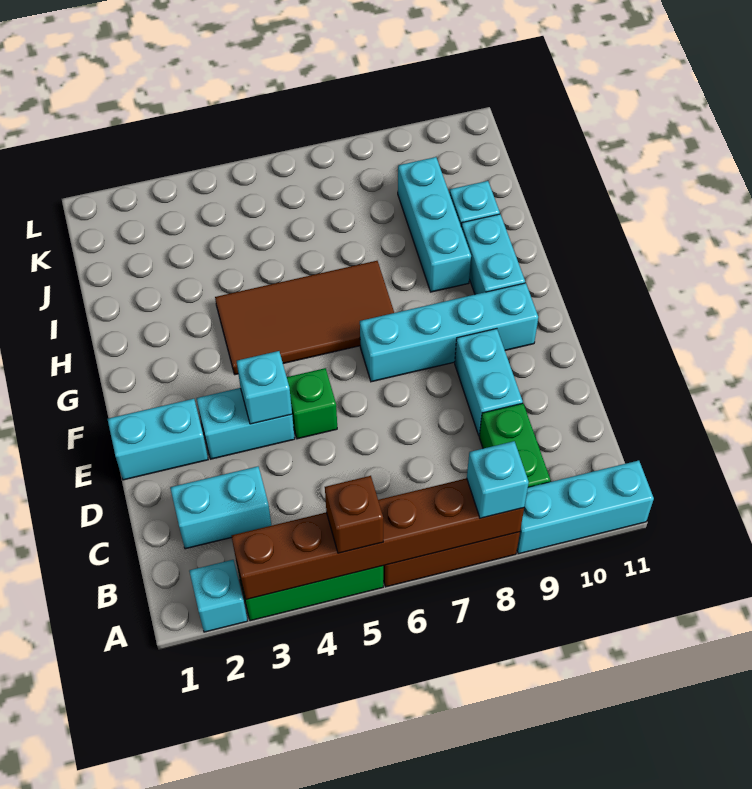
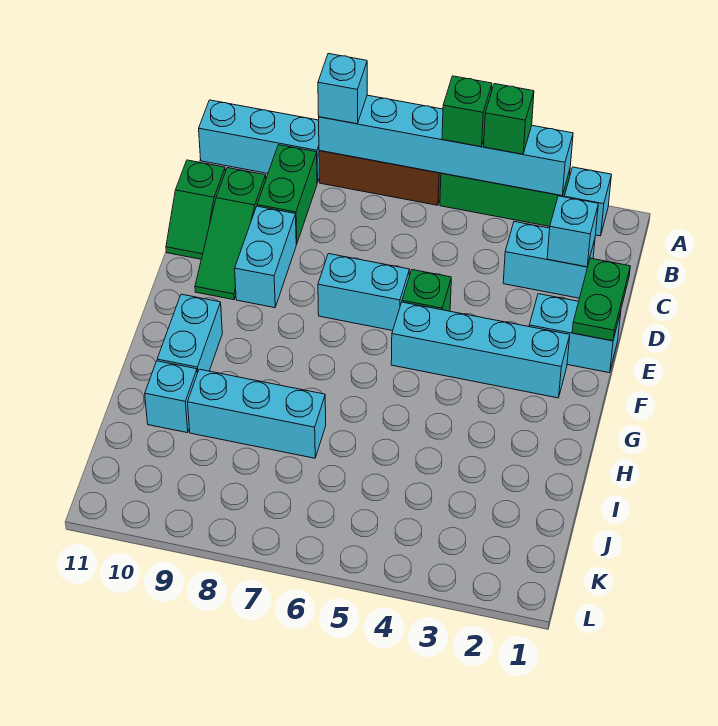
brown 1x6 brick [232,478,524,600] -> cyan 1x6 brick [319,95,573,196]
none -> green 1x1 brick [484,84,534,154]
brown 1x1 brick [325,476,383,553] -> green 1x1 brick [442,76,492,147]
none -> green 1x3 slope [195,168,266,300]
none -> green 1x2 slope [166,160,225,259]
none -> green 1x2 plate [572,258,630,341]
cyan 1x2 brick [197,388,295,459] -> cyan 1x2 brick moved to [318,254,410,331]
cyan 1x1 brick [237,351,292,424] -> cyan 1x1 brick moved to [547,196,598,267]
cyan 1x4 brick [360,283,538,382] -> cyan 1x4 brick moved to [391,302,570,398]
brown 2x4 tile [215,261,394,375] -> none
cyan 1x3 brick [398,157,471,292] -> cyan 1x3 brick turned to [188,369,326,458]

